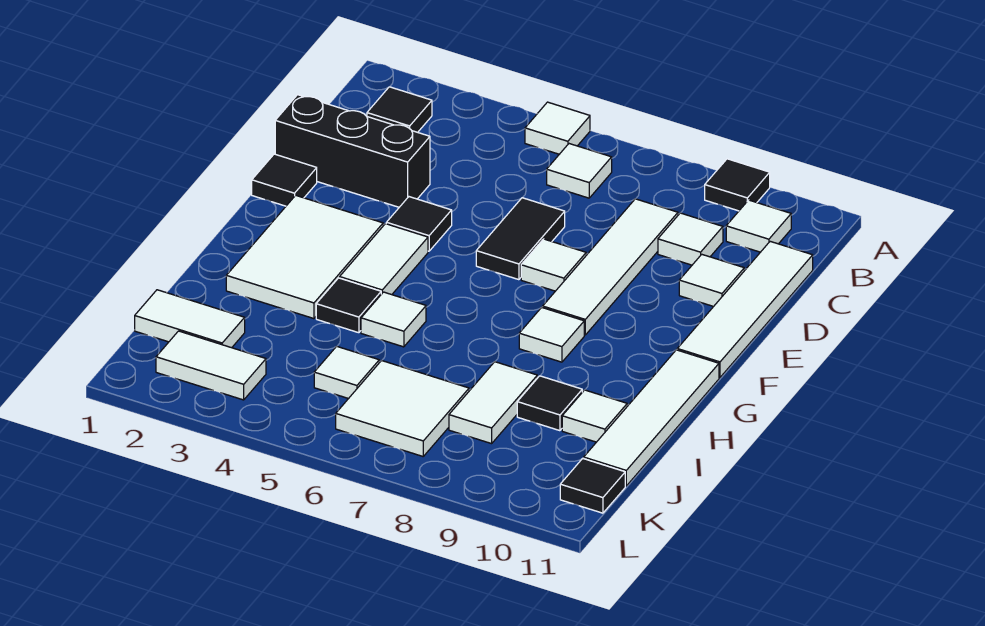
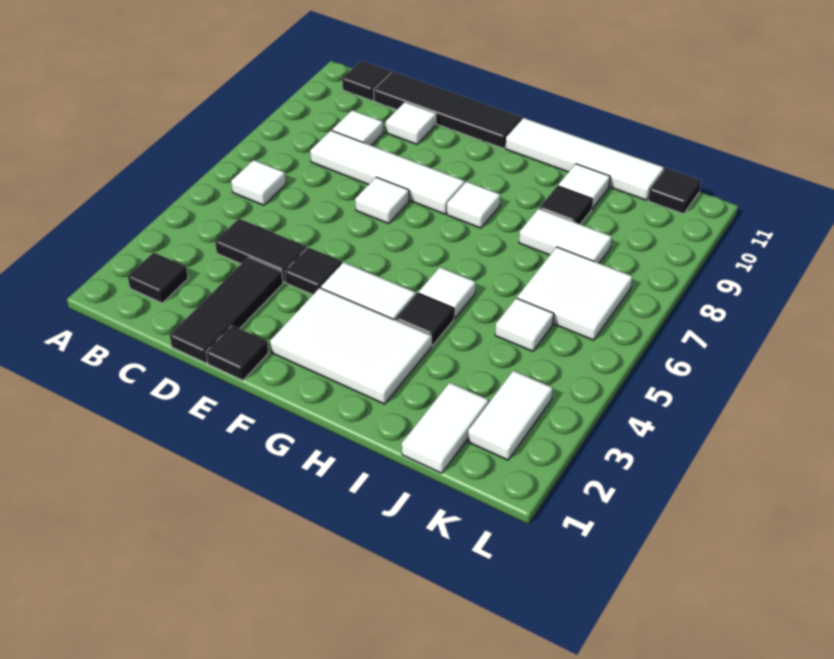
white 1x1 tile [525,102,590,154] -> none
black 1x1 tile [705,159,770,211] -> black 1x1 tile moved to [342,61,391,101]
white 1x1 tile [726,200,791,252] -> none
white 1x4 tile [677,241,813,377] -> black 1x4 tile [374,72,522,149]
black 1x3 brick [275,95,430,207] -> black 1x3 tile [170,257,283,363]
black 1x2 tile [476,198,565,280] -> black 1x2 tile moved to [215,219,306,282]

